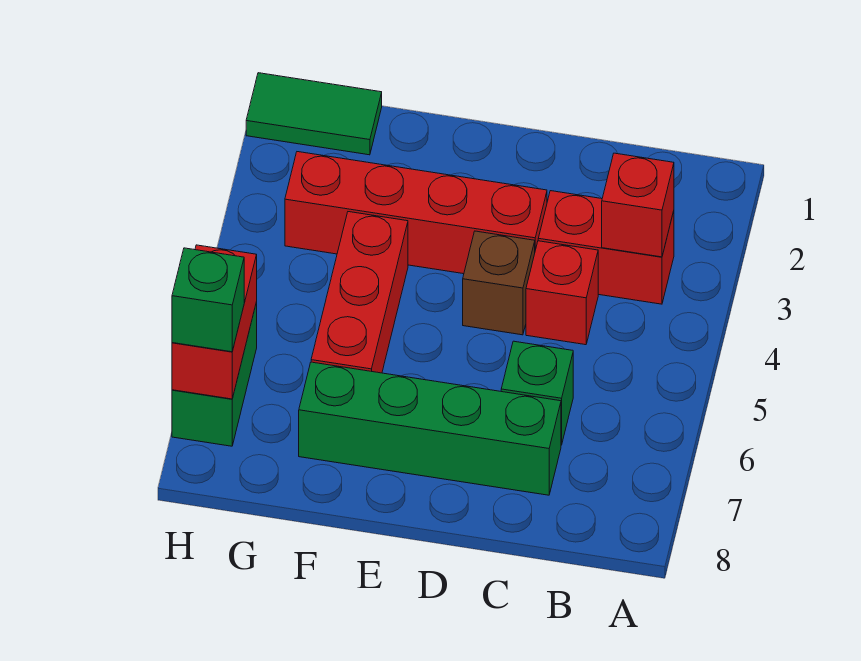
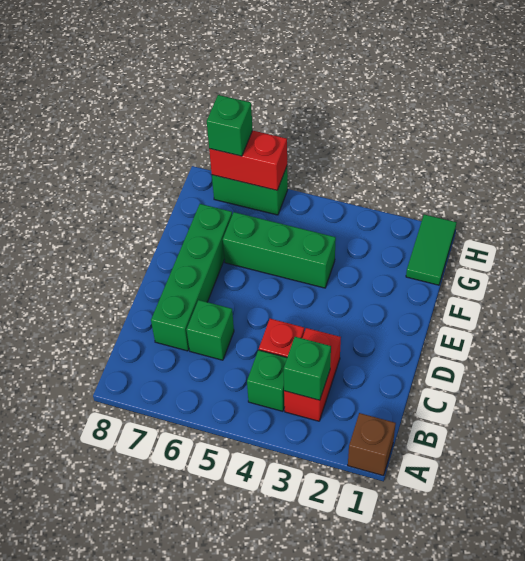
red 1x1 brick [602,153,674,257] -> green 1x1 brick [284,337,331,400]
none -> green 1x1 brick [247,350,287,411]
red 1x4 brick [285,152,547,274] -> none
brown 1x1 brick [463,231,535,335] -> brown 1x1 brick moved to [348,413,396,476]
red 1x3 brick [311,212,408,373] -> green 1x3 brick [223,212,336,288]

